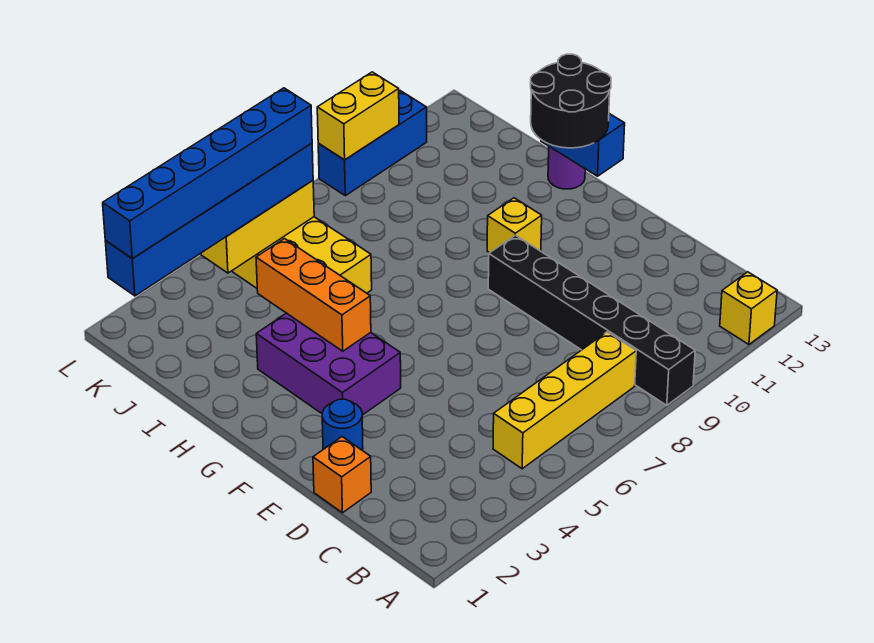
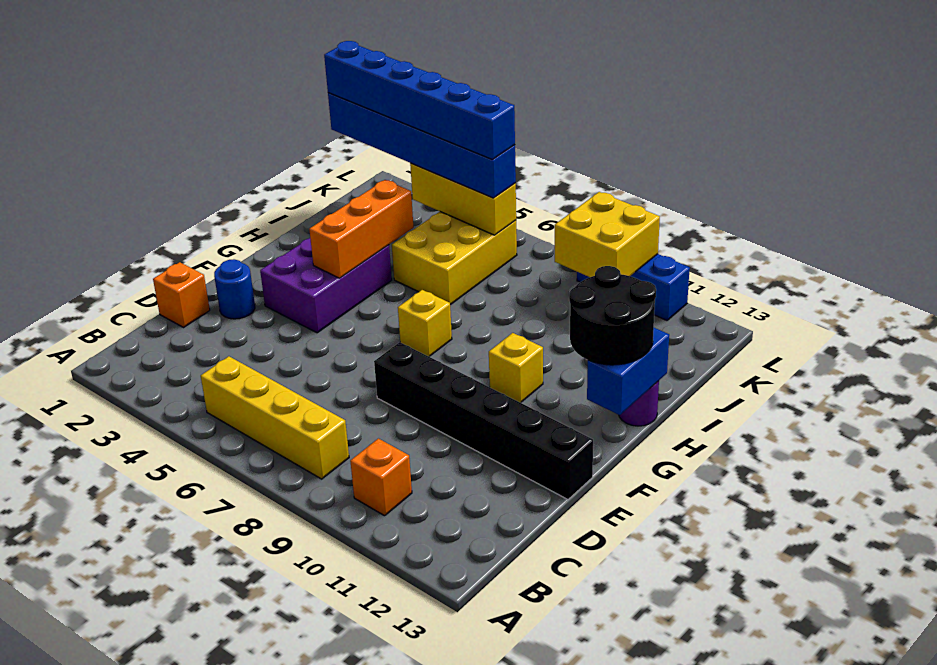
black 1x6 brick [488,235,695,405] -> black 1x6 brick turned to [374,342,593,499]
yellow 1x1 brick [720,272,777,344] -> yellow 1x1 brick moved to [398,290,452,356]
none -> orange 1x1 brick [350,439,412,516]
yellow 1x2 brick [317,72,399,160] -> yellow 2x2 brick [555,192,660,277]

